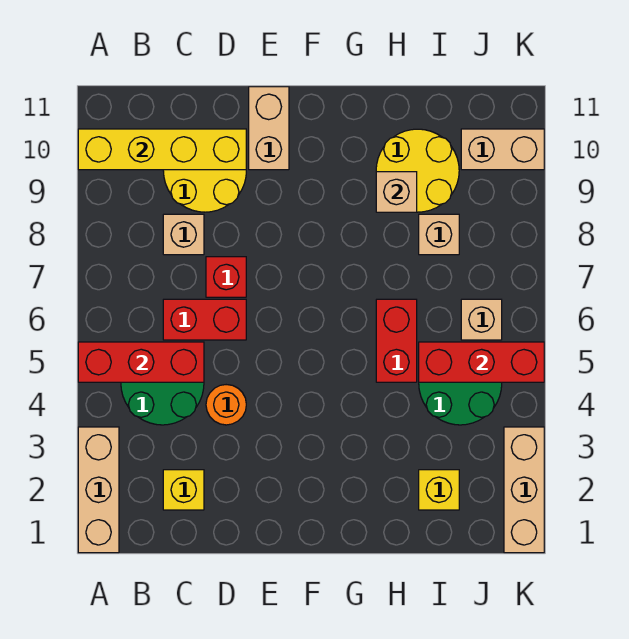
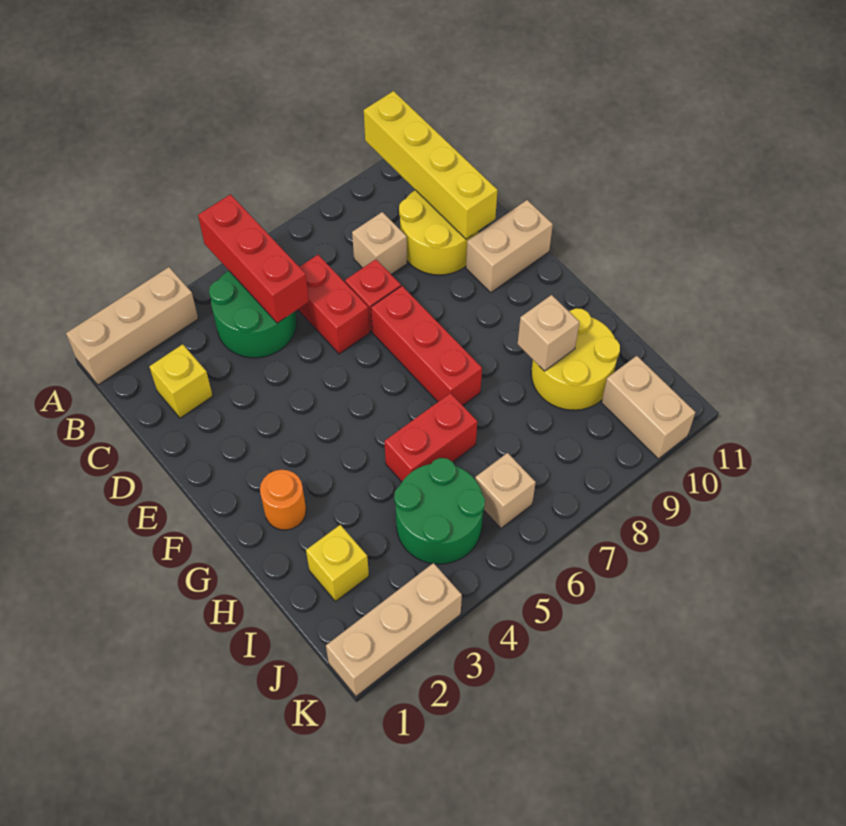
orange 1x1 round brick [206,385,246,425] -> orange 1x1 round brick moved to [260,470,306,530]
red 1x3 brick [419,342,544,382] -> red 1x3 brick moved to [371,286,482,405]
tan 1x1 brick [419,214,459,255] -> none

